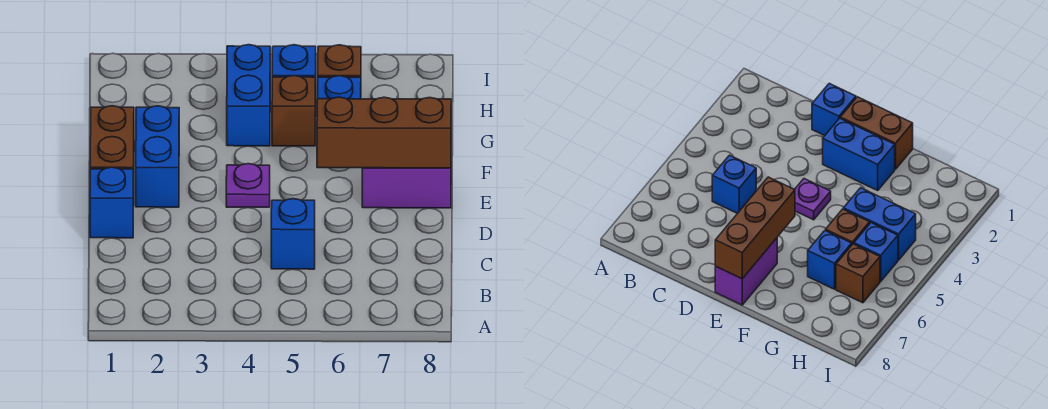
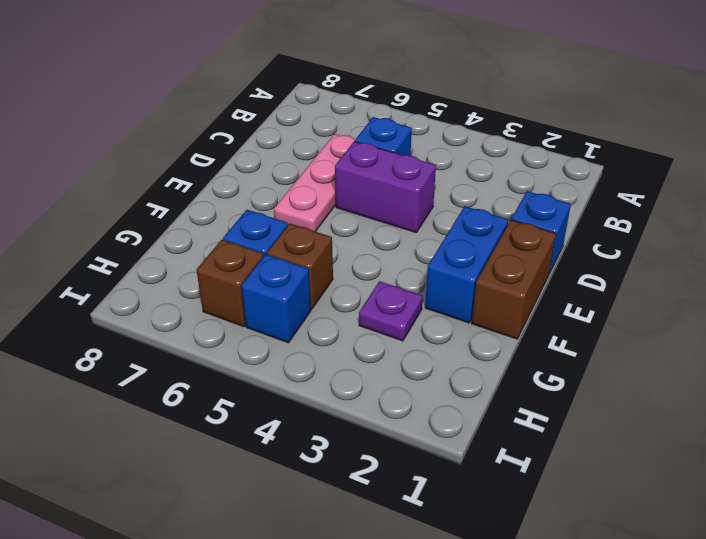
none -> pink 1x3 plate [274,134,355,231]
purple 1x1 plate [226,164,270,207] -> purple 1x1 plate moved to [359,281,423,341]
brown 1x3 brick [317,97,451,168] -> none
purple 1x2 brick [362,168,451,208] -> purple 1x2 brick moved to [335,141,436,232]
blue 1x2 brick [227,45,270,146] -> none

